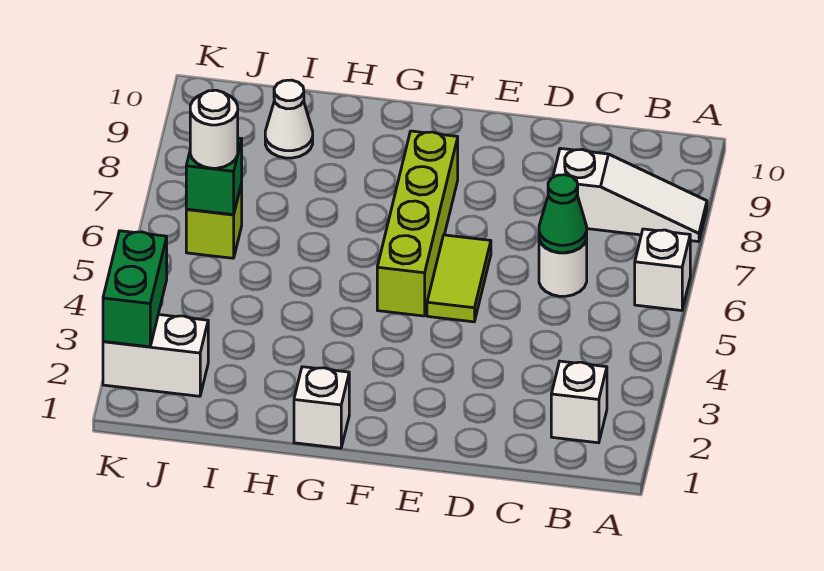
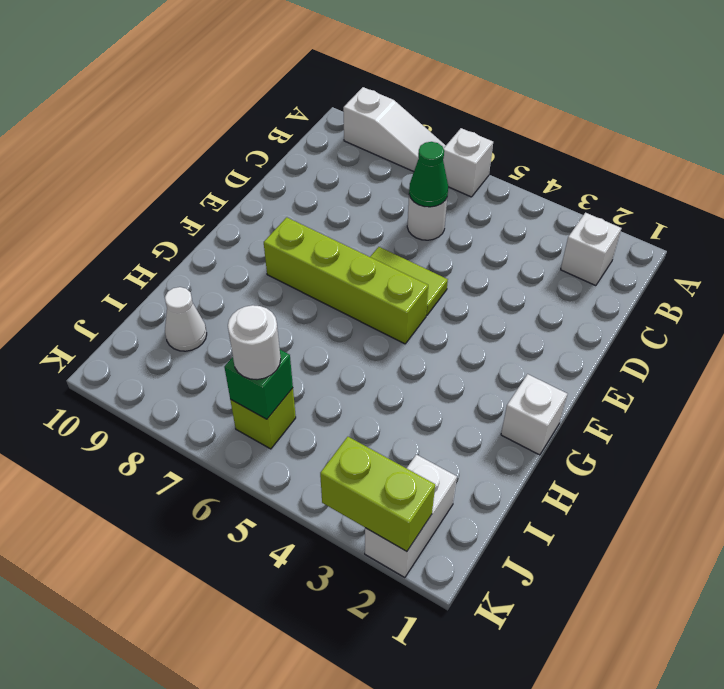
white 1x3 slope [553,148,707,242] -> white 1x3 slope turned to [343,87,446,172]
green 1x2 brick [103,231,167,347] -> lime 1x2 brick [320,437,435,551]

